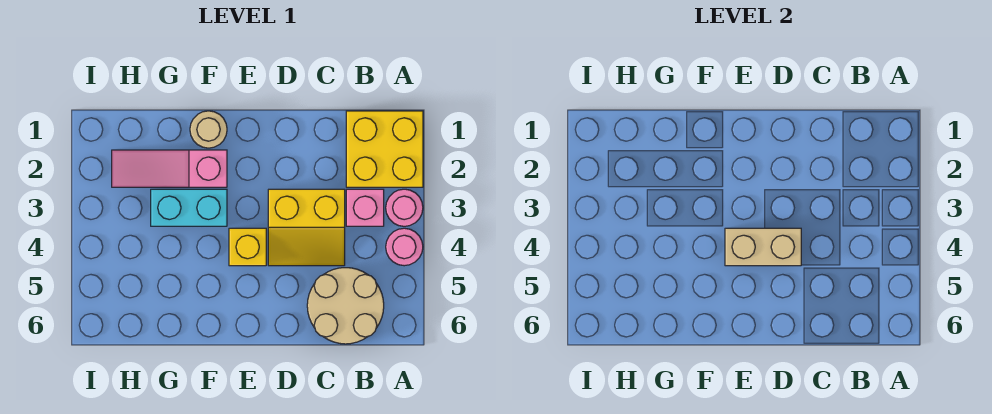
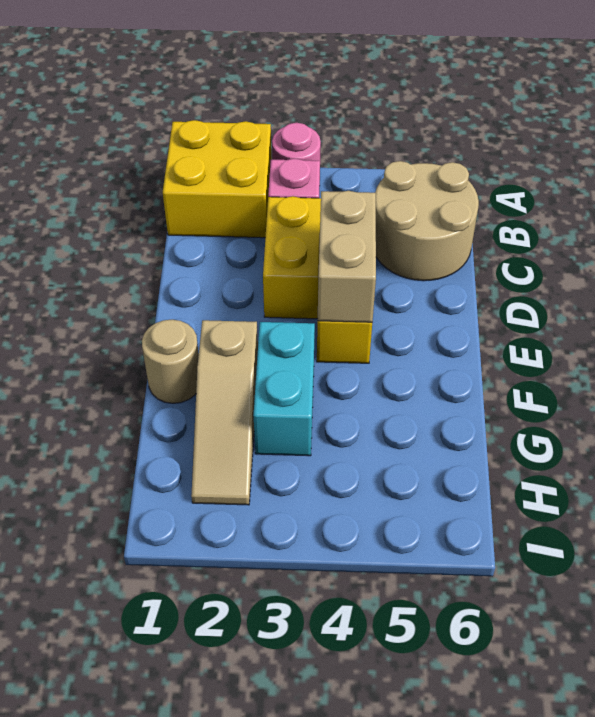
pink 1x1 round brick [386,228,423,266] -> none
pink 1x3 slope [112,150,227,187] -> tan 1x3 slope [191,320,258,505]

